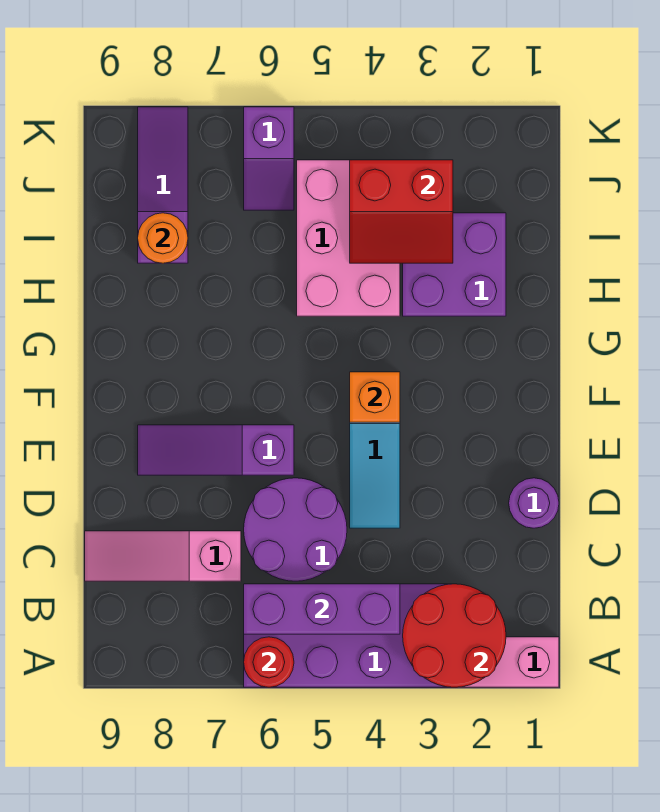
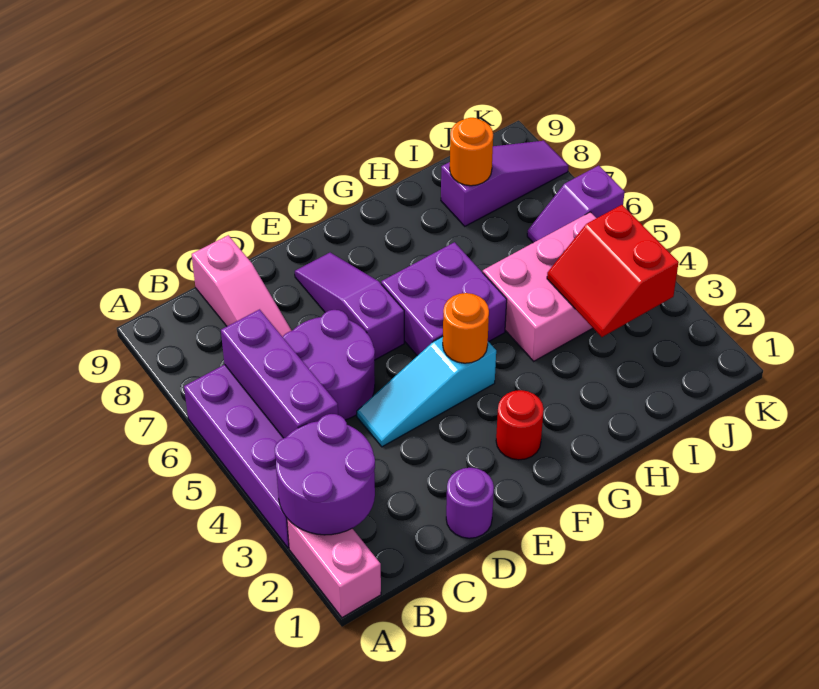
red 2x2 round brick [403,584,506,687] -> purple 2x2 round brick [275,414,375,535]
red 1x1 round brick [244,637,294,687] -> red 1x1 round brick moved to [496,390,544,460]
pink 1x3 slope [85,531,241,581] -> pink 1x3 slope turned to [192,235,292,337]
orange 1x1 brick [350,372,400,422] -> orange 1x1 round brick [443,293,489,363]
purple 2x2 brick [403,213,506,316] -> purple 2x2 brick moved to [381,242,507,356]

